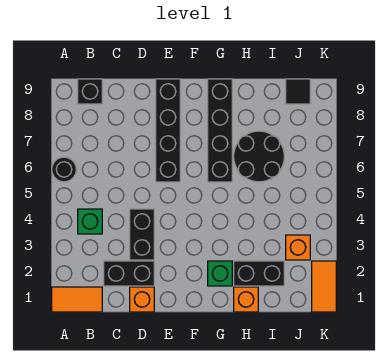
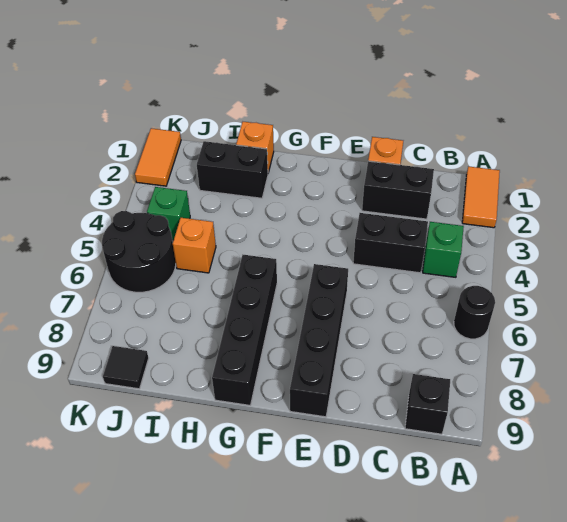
orange 1x2 tile [52,287,102,312] -> orange 1x2 tile turned to [462,167,500,228]
black 1x2 brick [130,209,154,260] -> black 1x2 brick turned to [353,213,428,273]
green 1x1 brick [208,261,232,286] -> green 1x1 brick moved to [147,187,190,240]
black 2x2 round brick [234,131,284,182] -> black 2x2 round brick moved to [102,211,176,292]
orange 1x1 brick [286,235,310,260] -> orange 1x1 brick moved to [173,218,216,273]

